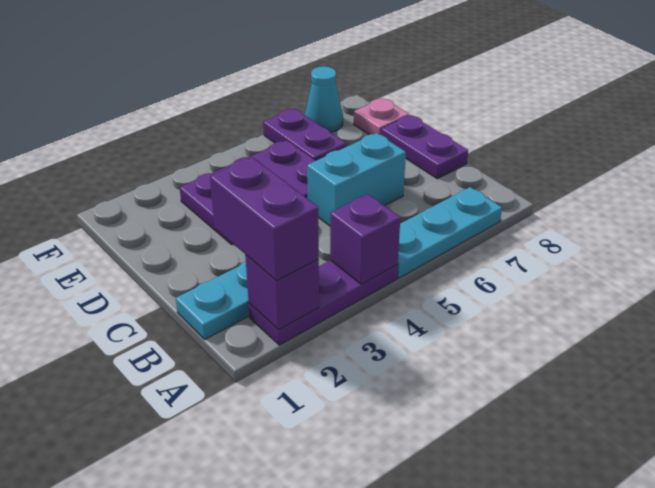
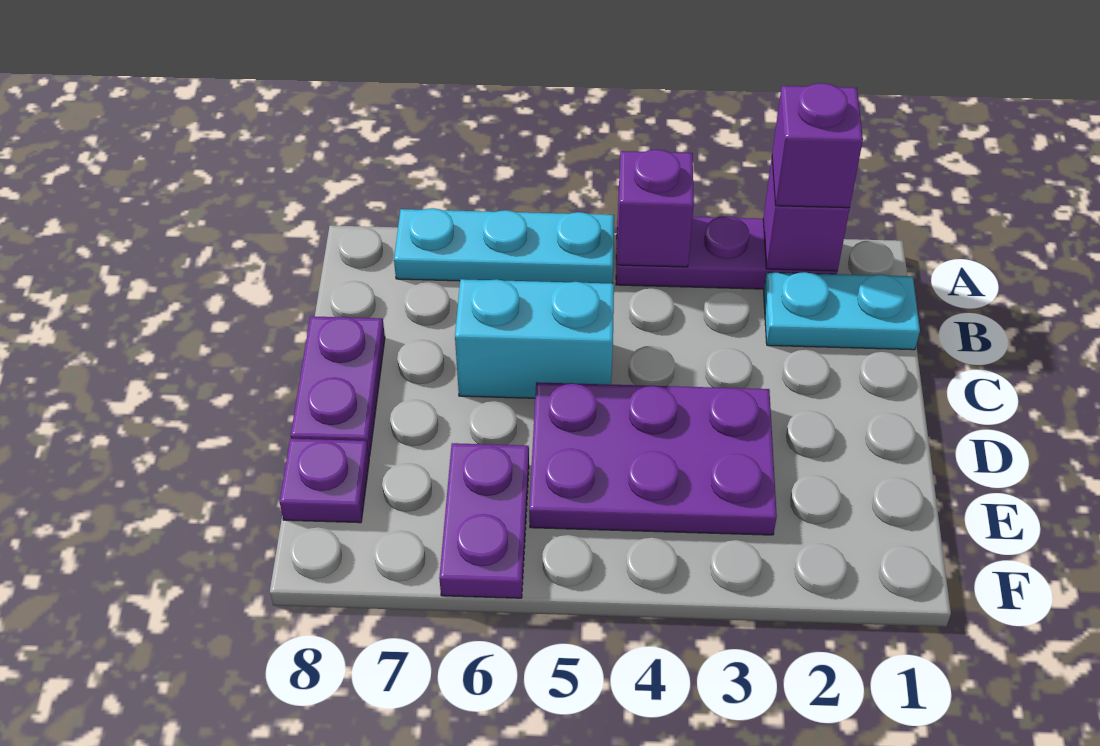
purple 1x2 brick [210,157,319,281] -> purple 1x1 brick [772,83,863,208]
pink 1x1 plate [354,98,409,135] -> purple 1x1 plate [280,439,369,523]
cyan 1x1 cone [305,66,343,132] -> none

